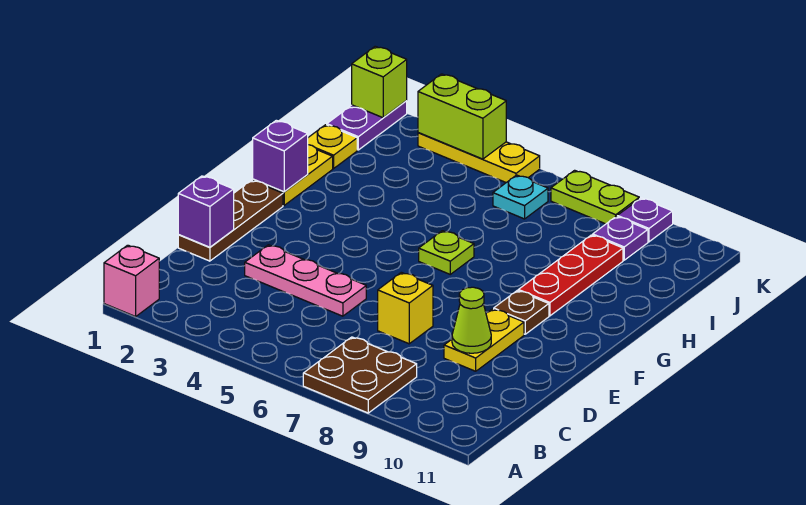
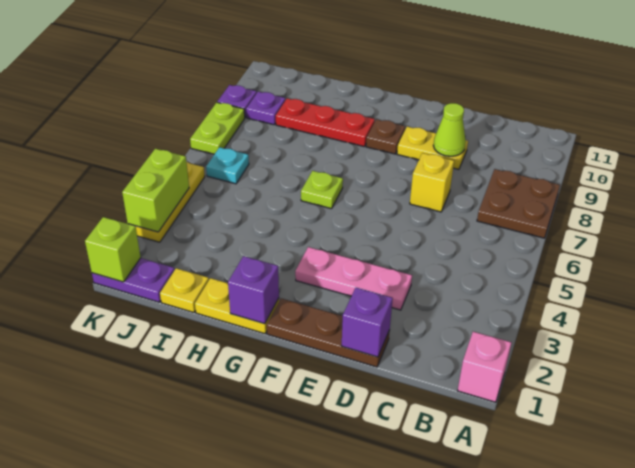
pink 1x3 plate [245,245,366,316] -> pink 1x3 plate turned to [295,247,412,310]

